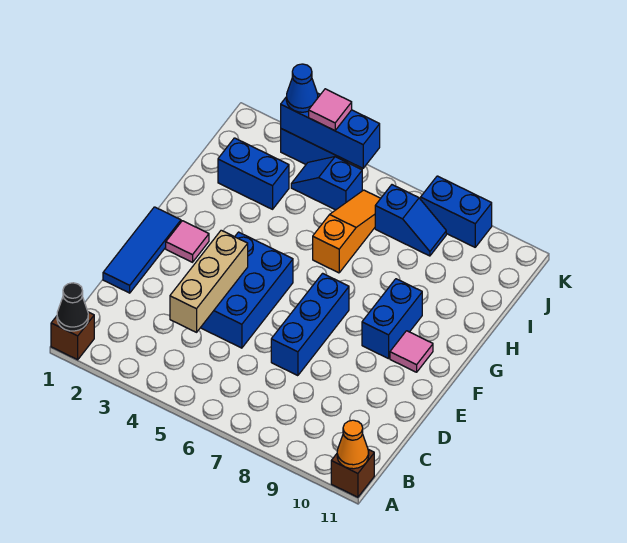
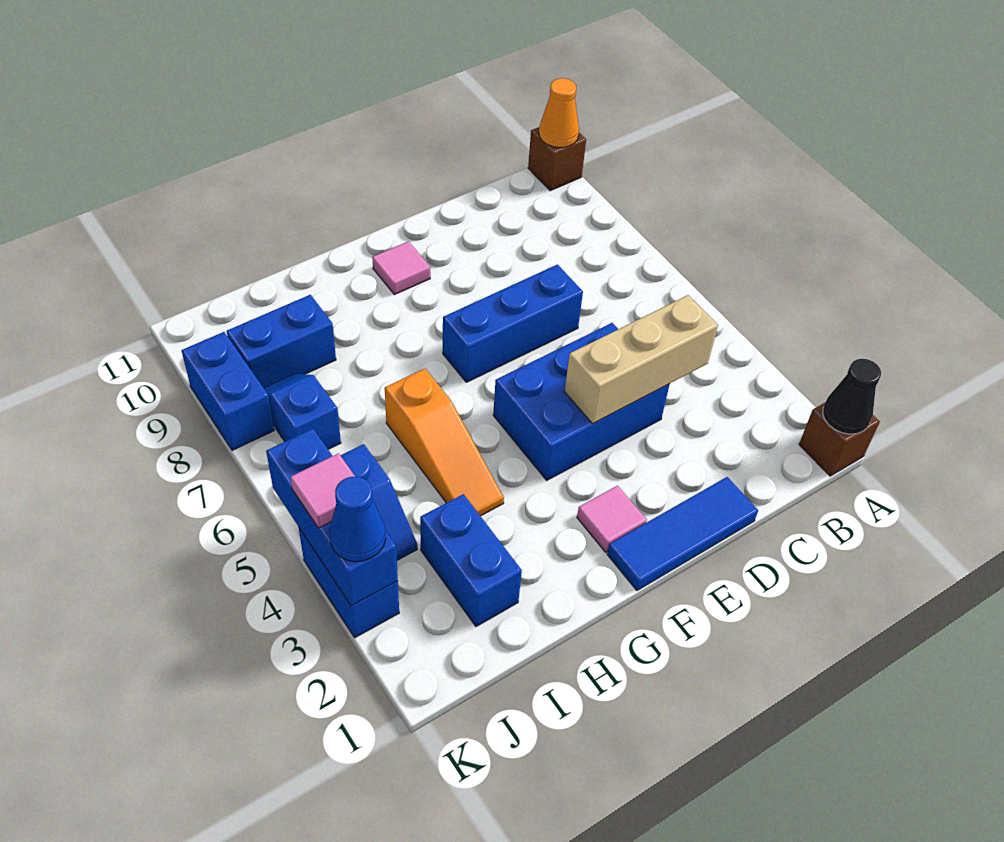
blue 1x2 brick [362,279,422,359] -> blue 1x2 brick moved to [227,295,336,388]
orange 1x3 slope [313,190,381,273] -> orange 1x3 slope turned to [385,369,504,516]

